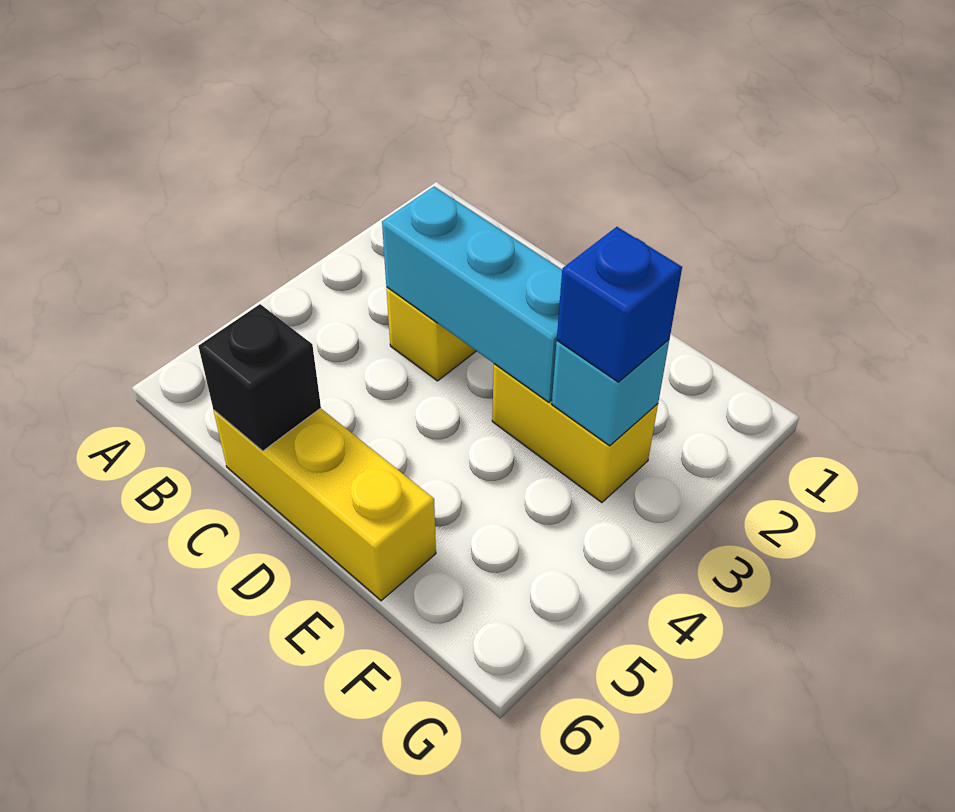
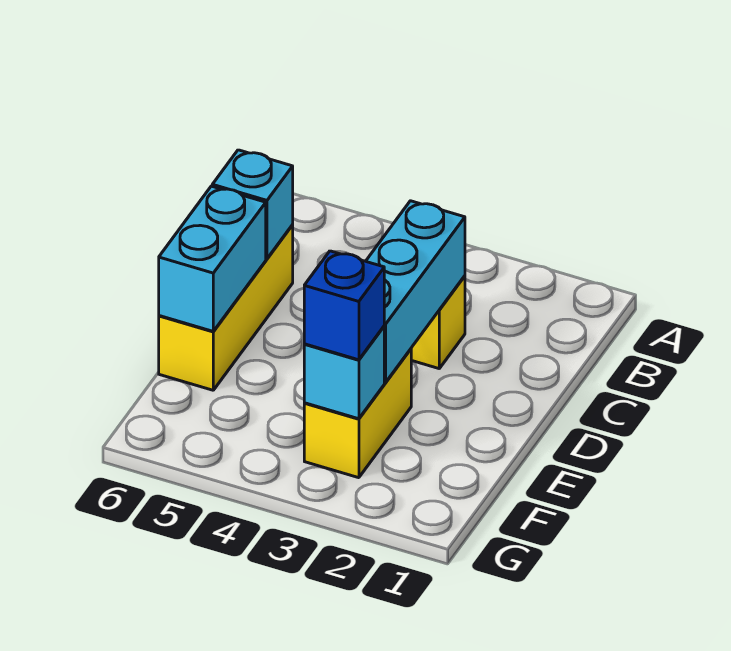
black 1x1 brick [198,304,321,451] -> cyan 1x1 brick [212,150,293,259]
none -> cyan 1x2 brick [159,186,266,331]

